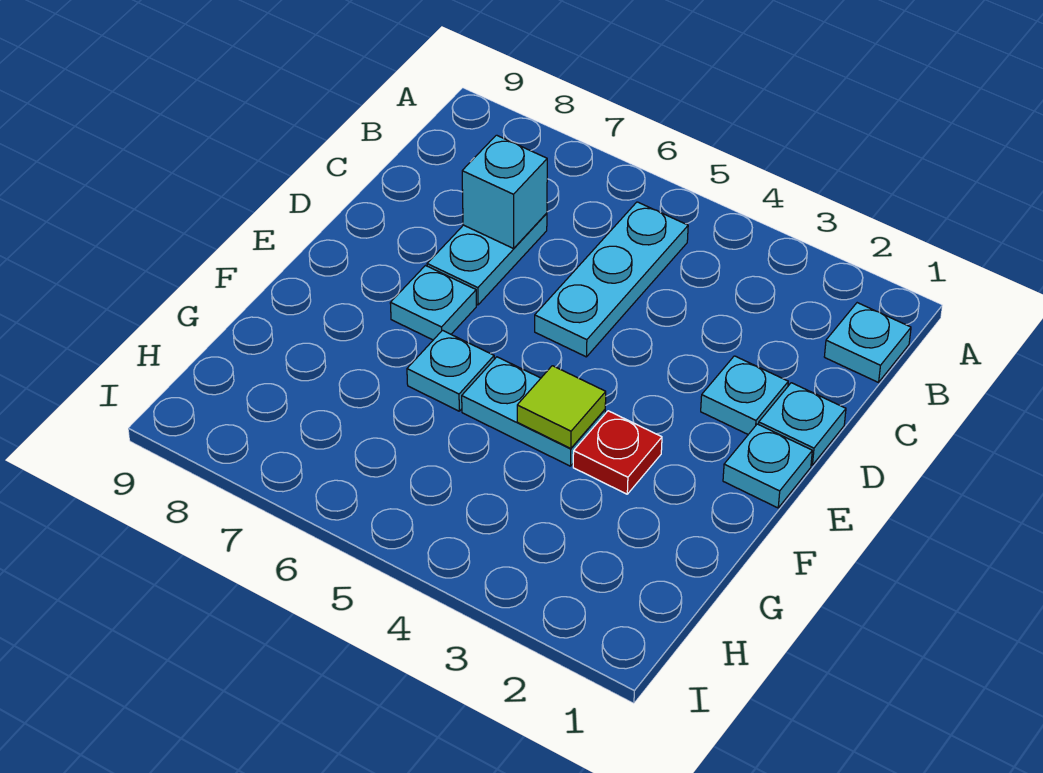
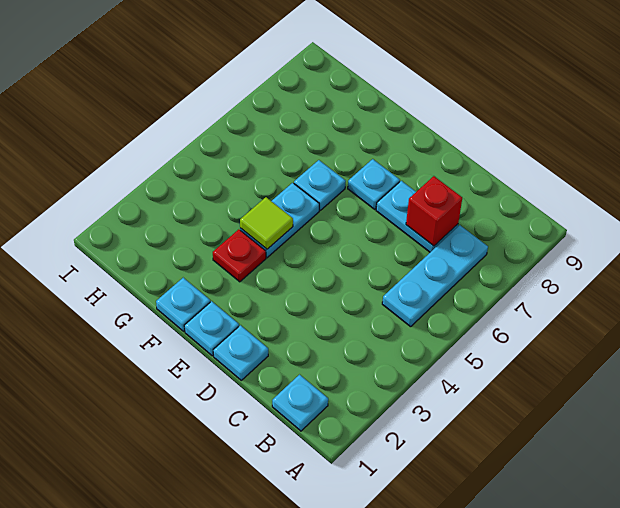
cyan 1x3 plate [535,202,688,357] -> cyan 1x3 plate turned to [382,225,488,327]
cyan 1x1 brick [462,135,547,248] -> red 1x1 brick [406,176,462,246]
cyan 1x1 plate [701,356,788,434] -> cyan 1x1 plate moved to [156,278,210,331]

